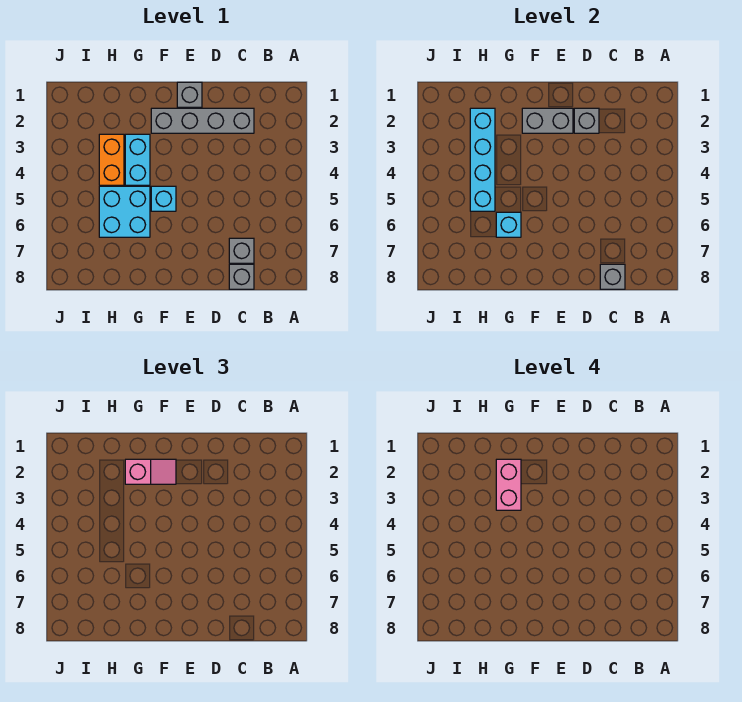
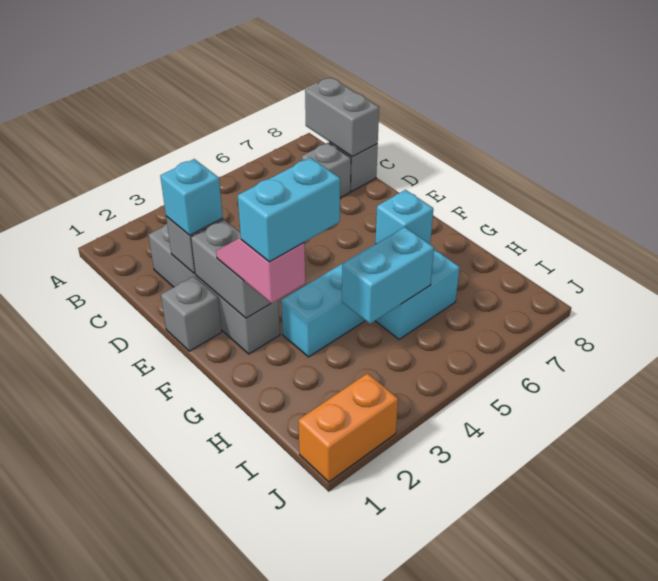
grey 1x1 brick [600,264,625,289] -> grey 1x2 brick [305,78,379,156]
cyan 1x1 brick [151,186,176,211] -> cyan 1x1 brick moved to [160,159,223,235]
pink 1x2 brick [496,459,521,510] -> cyan 1x2 brick [238,158,340,262]
cyan 1x4 brick [470,108,495,211] -> cyan 1x2 brick [342,227,434,324]
orange 1x2 brick [99,134,124,185] -> orange 1x2 brick moved to [298,373,398,482]

